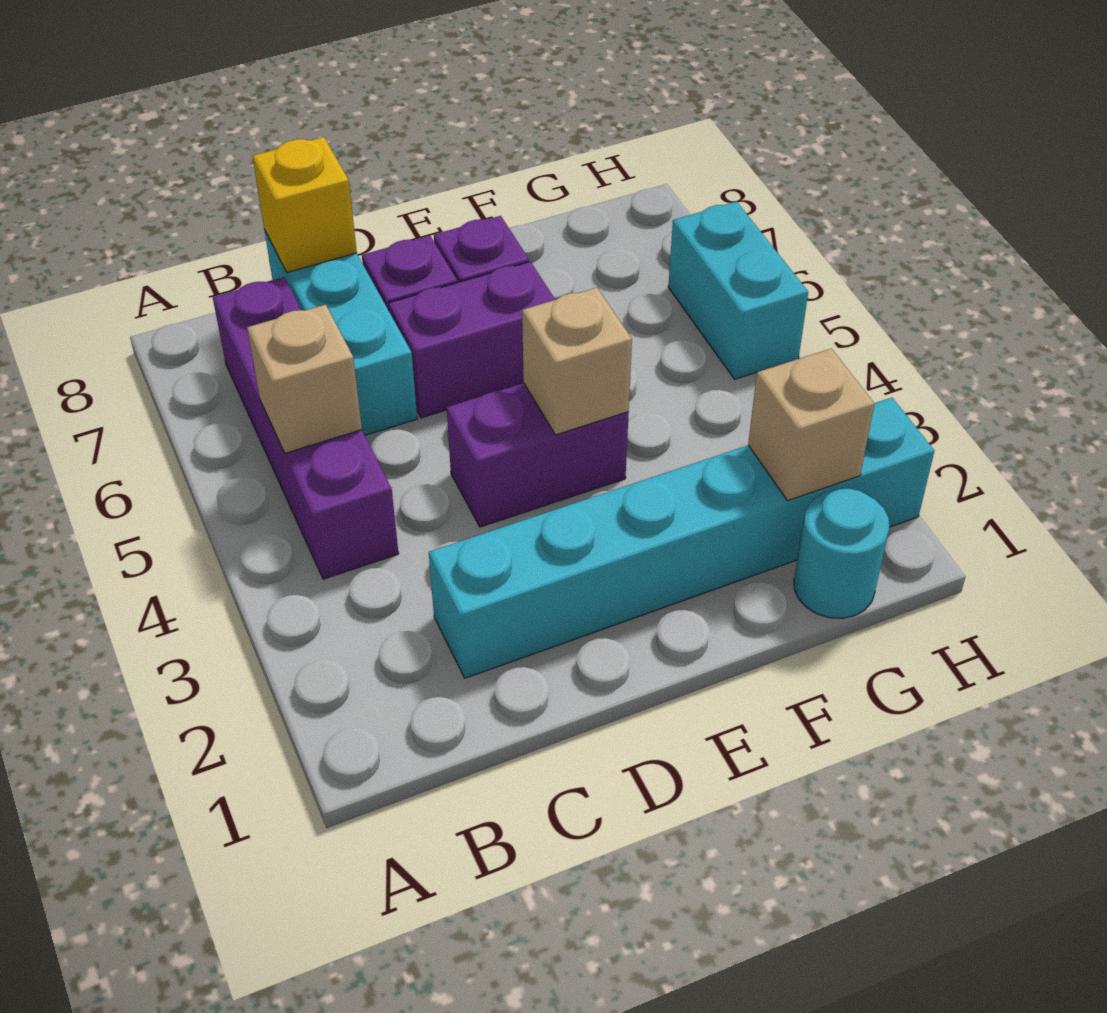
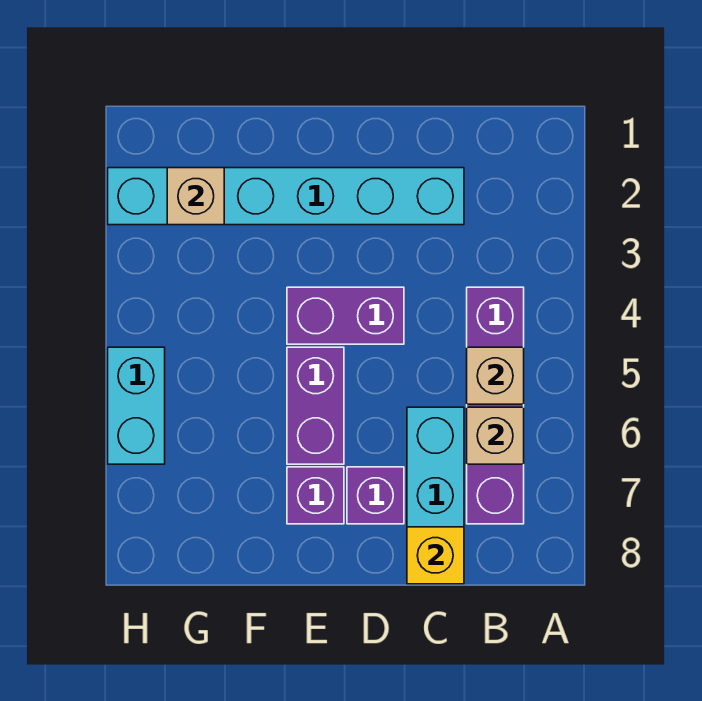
purple 1x2 brick [389,262,555,418] -> purple 1x2 brick turned to [287,347,344,464]
tan 1x1 brick [522,288,632,435] -> tan 1x1 brick moved to [467,407,524,464]
cyan 1x1 round brick [794,489,889,618] -> none

